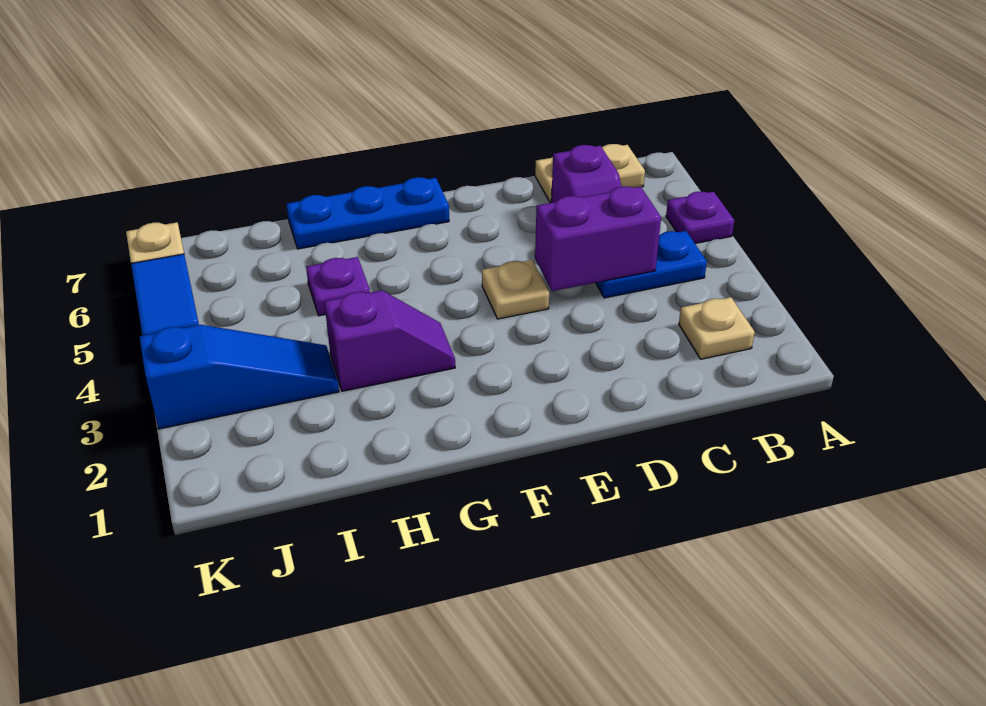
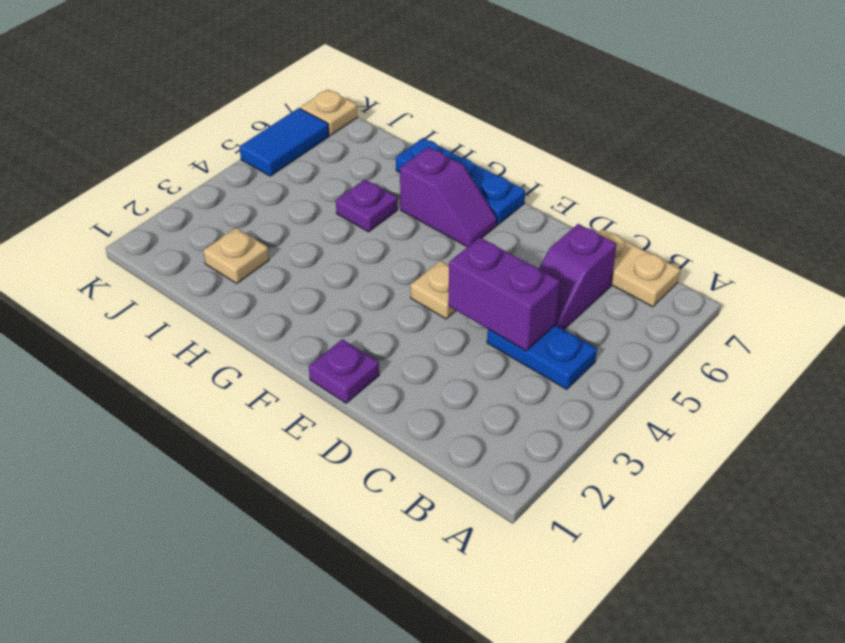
purple 1x1 plate [666,192,734,243] -> purple 1x1 plate moved to [309,339,379,403]
tan 1x1 plate [679,297,755,359] -> tan 1x1 plate moved to [203,228,269,283]
purple 1x2 slope [324,290,455,391] -> purple 1x2 slope moved to [400,147,497,247]
blue 1x3 slope [139,325,339,429] -> none

